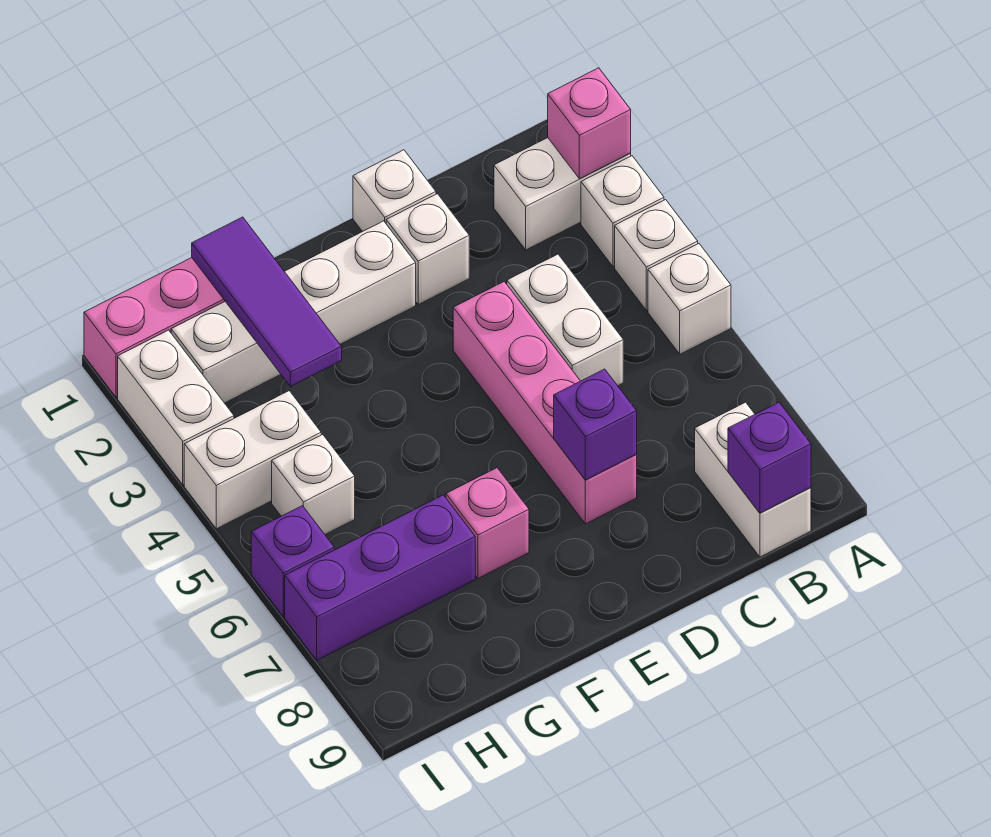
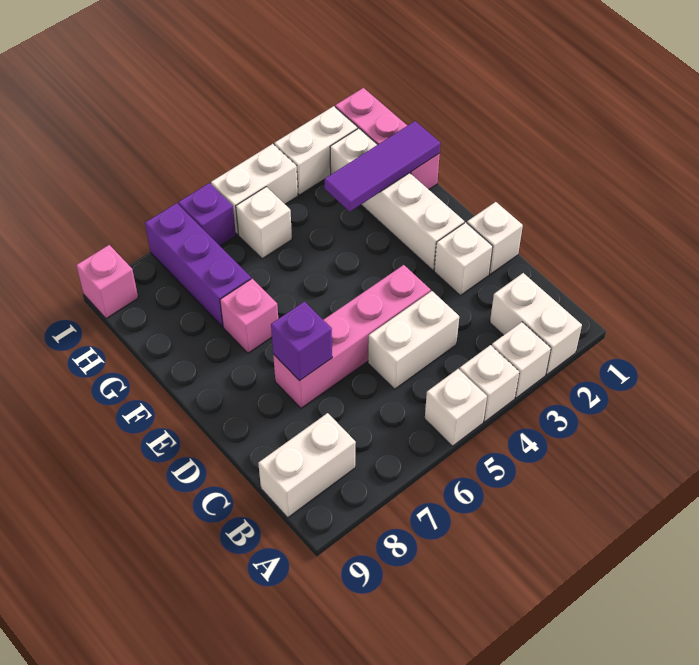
pink 1x1 brick [548,68,631,179] -> pink 1x1 brick moved to [76,245,138,319]
purple 1x1 brick [728,402,811,513] -> none
white 1x2 brick [184,391,321,529] -> white 1x2 brick turned to [211,144,298,234]

